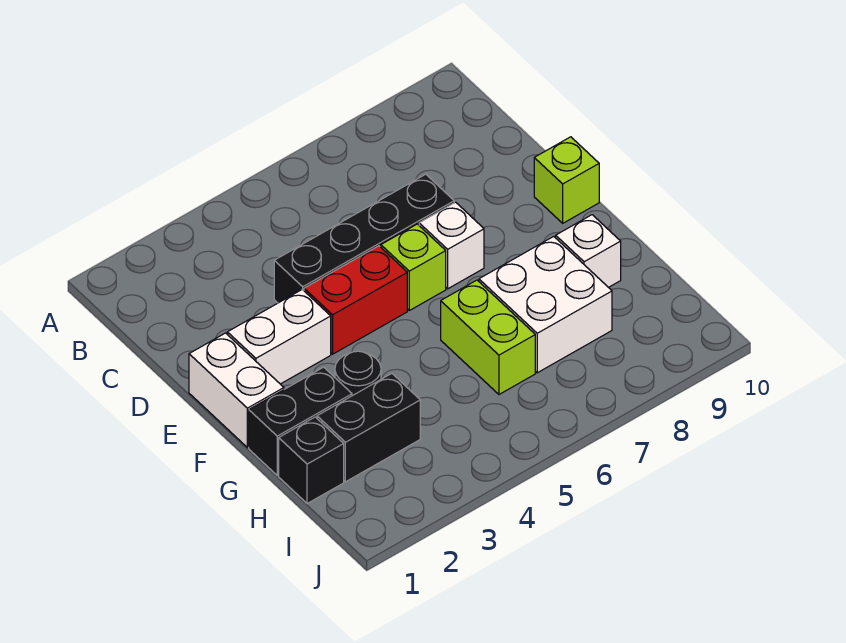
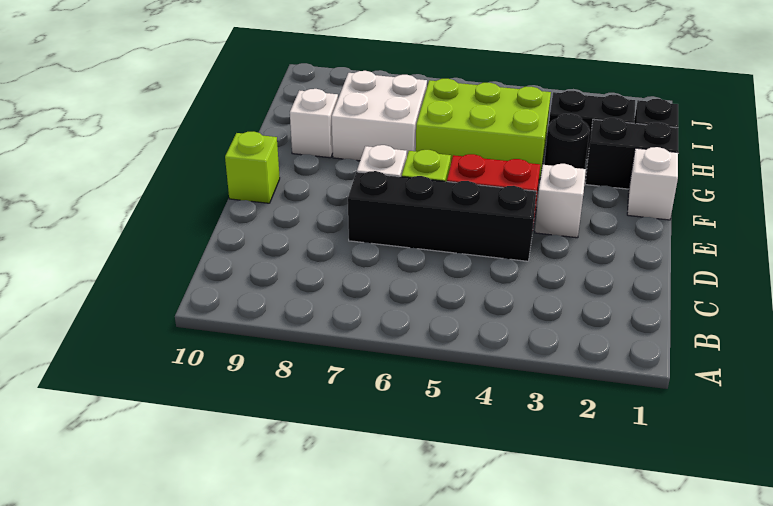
white 1x2 brick [189,333,284,448] -> white 1x1 brick [627,147,678,220]
white 1x2 brick [227,289,331,384] -> white 1x1 brick [535,164,586,238]
lime 1x2 brick [441,280,535,394] -> lime 2x3 brick [416,79,551,180]

